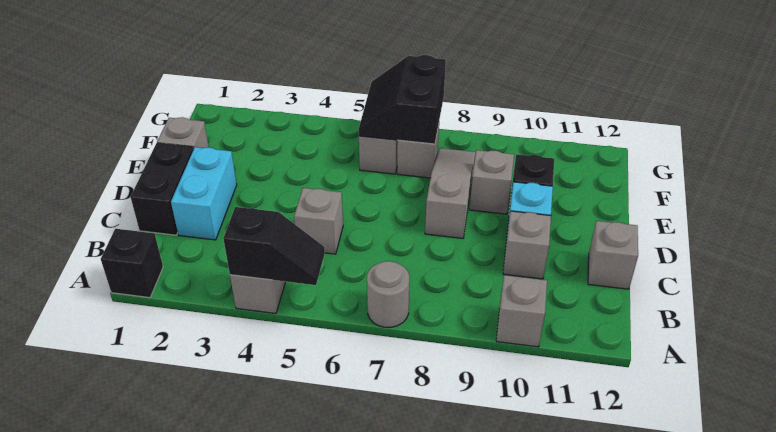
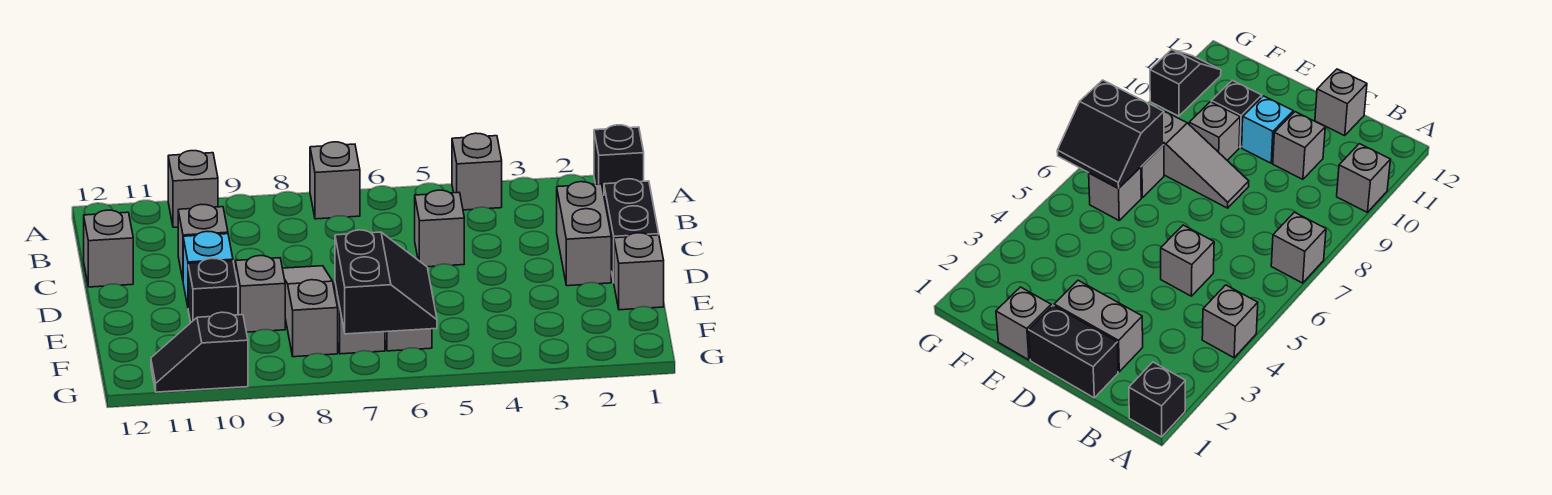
black 1x2 slope [223,207,325,285] -> black 1x2 slope moved to [151,312,248,392]
grey 1x1 round brick [367,261,409,327] -> grey 1x1 brick [310,142,360,219]
cyan 1x2 brick [171,147,237,240] -> grey 1x2 brick [557,182,611,286]
grey 1x3 slope [425,148,476,238] -> grey 1x3 slope turned to [283,266,338,357]

